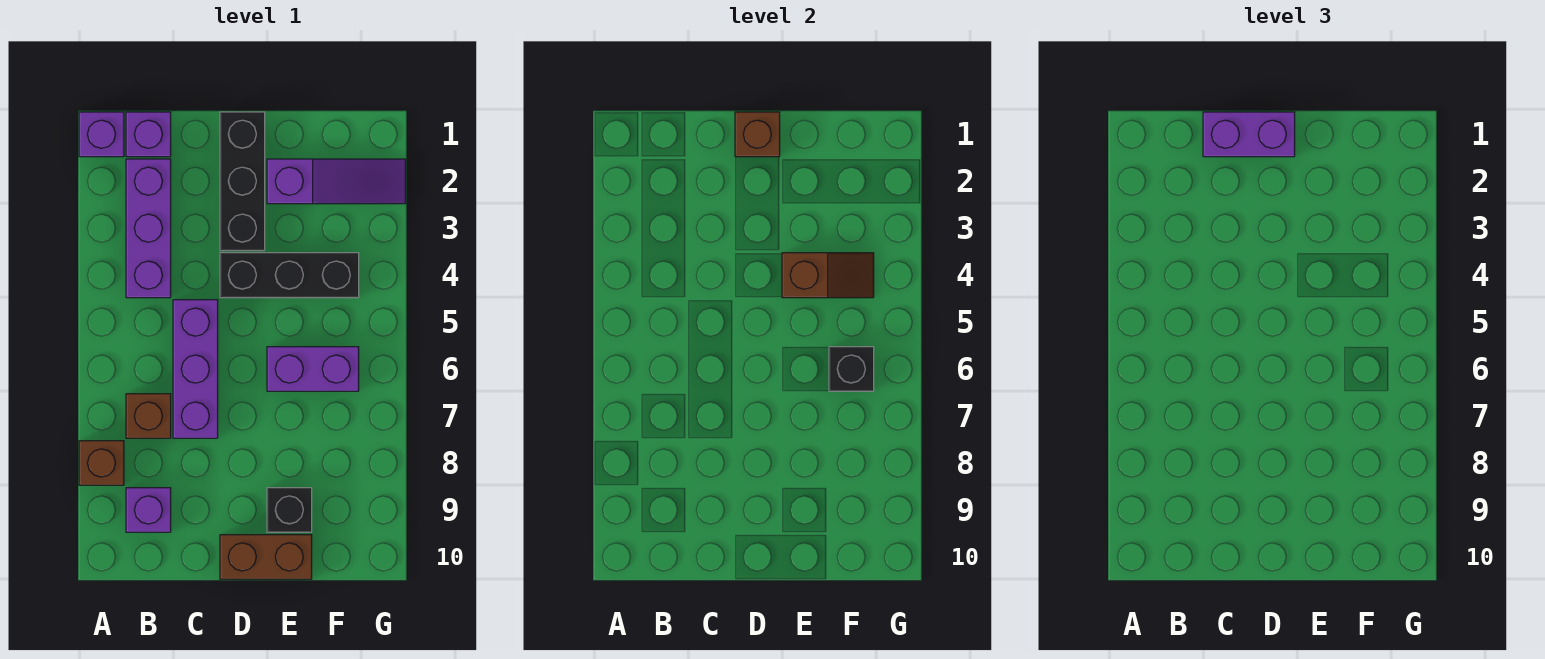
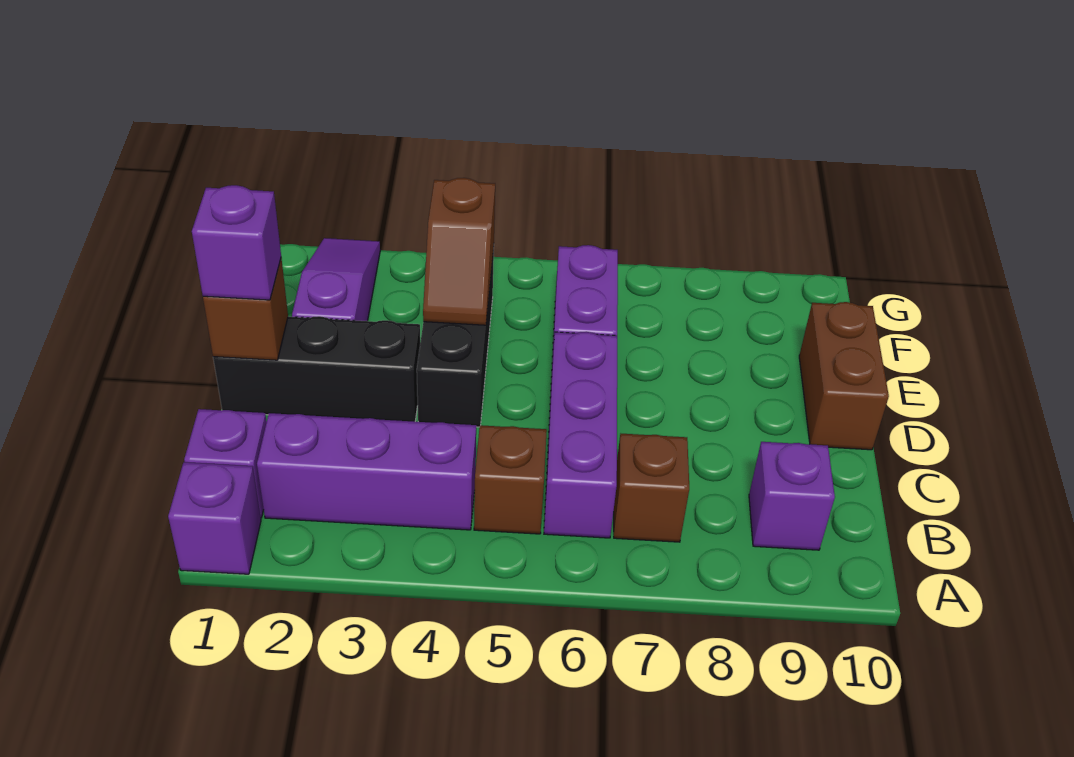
brown 1x1 brick [79,441,124,485] -> brown 1x1 brick moved to [474,425,547,534]
purple 1x2 brick [1203,112,1295,157] -> purple 1x1 brick [192,185,281,300]
purple 1x3 brick [173,300,218,438] -> purple 1x3 brick turned to [544,332,617,538]
brown 1x2 slope [782,253,874,298] -> brown 1x2 slope turned to [423,178,495,325]
black 1x1 brick [267,488,312,532] -> none
black 1x1 brick [829,347,874,391] -> none

